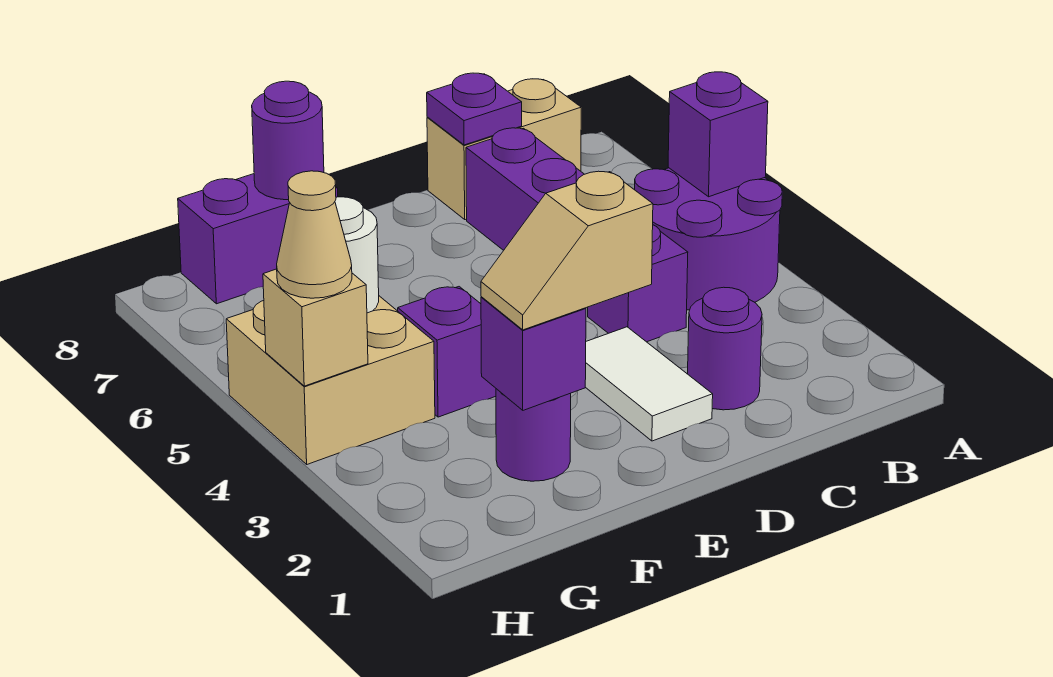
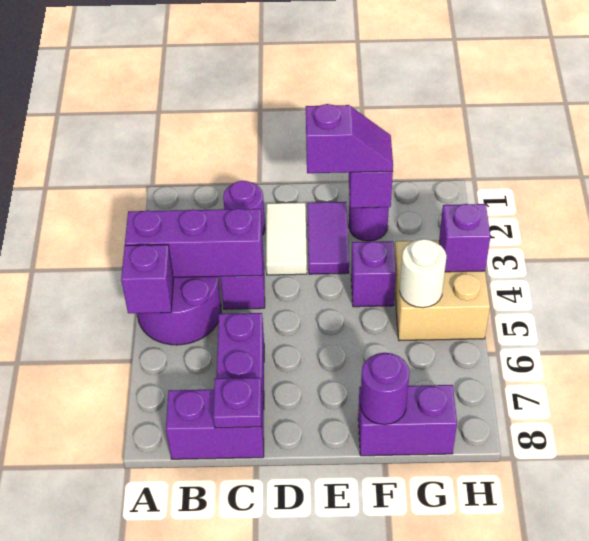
none -> purple 1x3 brick [125,209,263,277]
tan 1x2 brick [427,79,581,220] -> purple 1x2 brick [166,390,264,459]
none -> purple 1x2 tile [307,202,349,274]
tan 1x2 slope [481,171,653,330] -> purple 1x2 slope [306,104,393,173]
tan 1x1 brick [263,269,368,386] -> purple 1x1 brick [439,204,490,272]
tan 1x1 cone [277,171,352,298] -> none

